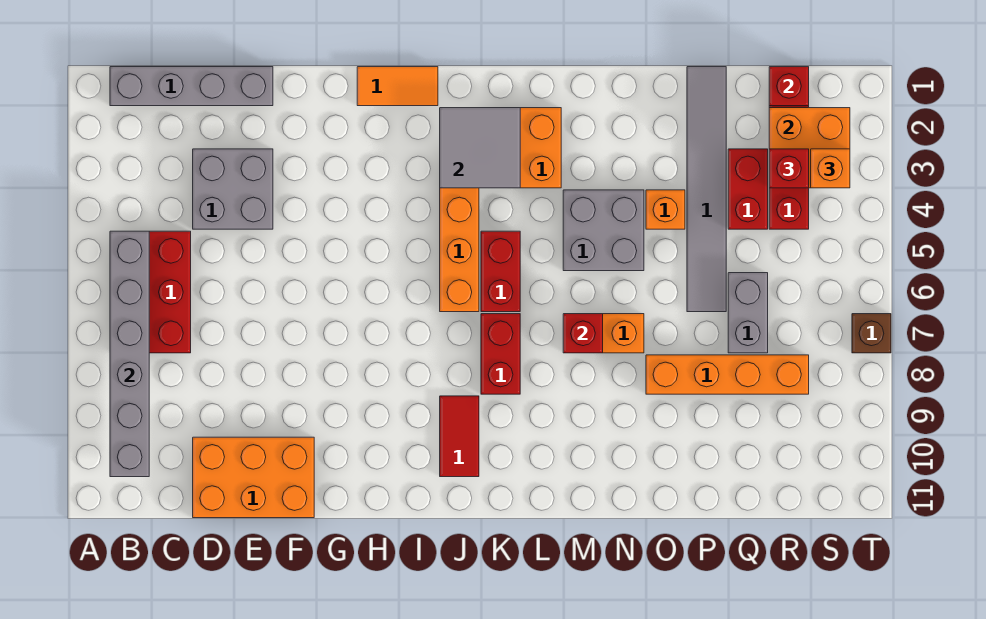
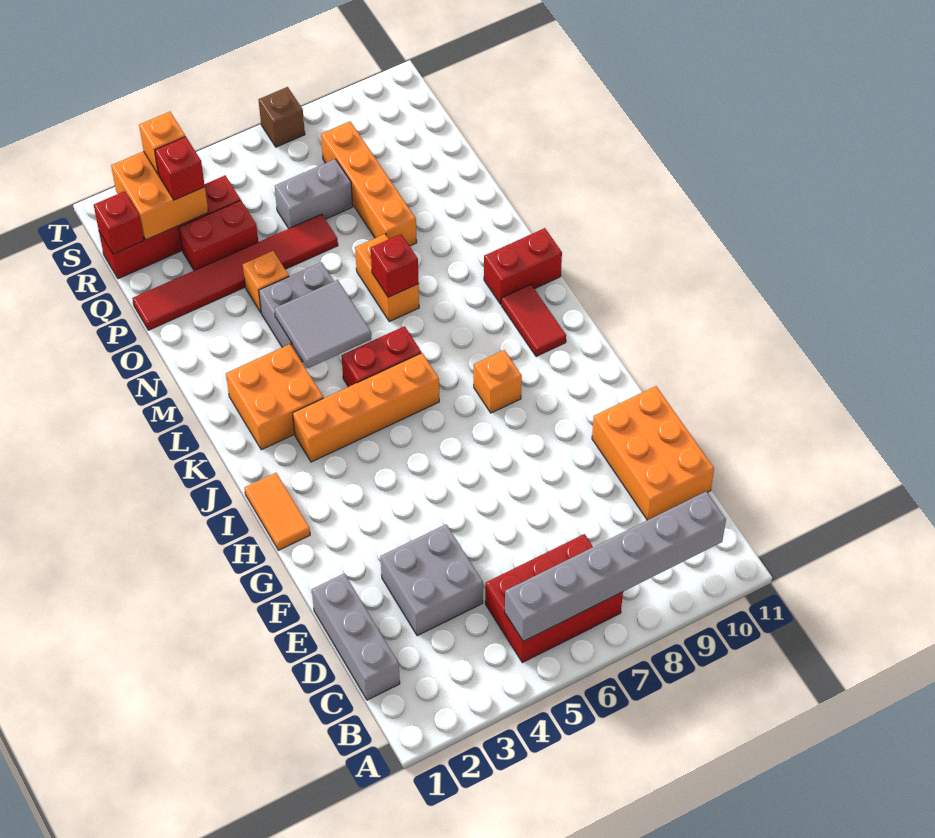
grey 1x4 brick [110,67,273,106] -> grey 1x3 brick [312,574,400,700]
none -> orange 1x1 brick [474,350,522,413]
grey 2x2 tile [440,108,520,188] -> grey 2x2 tile moved to [274,280,371,368]
red 1x2 tile [440,396,479,477] -> red 1x2 tile turned to [501,285,566,357]
red 1x2 brick [481,314,520,394] -> red 1x2 brick moved to [484,228,562,304]
grey 1x6 tile [687,67,726,312] -> red 1x6 tile [132,214,338,330]

